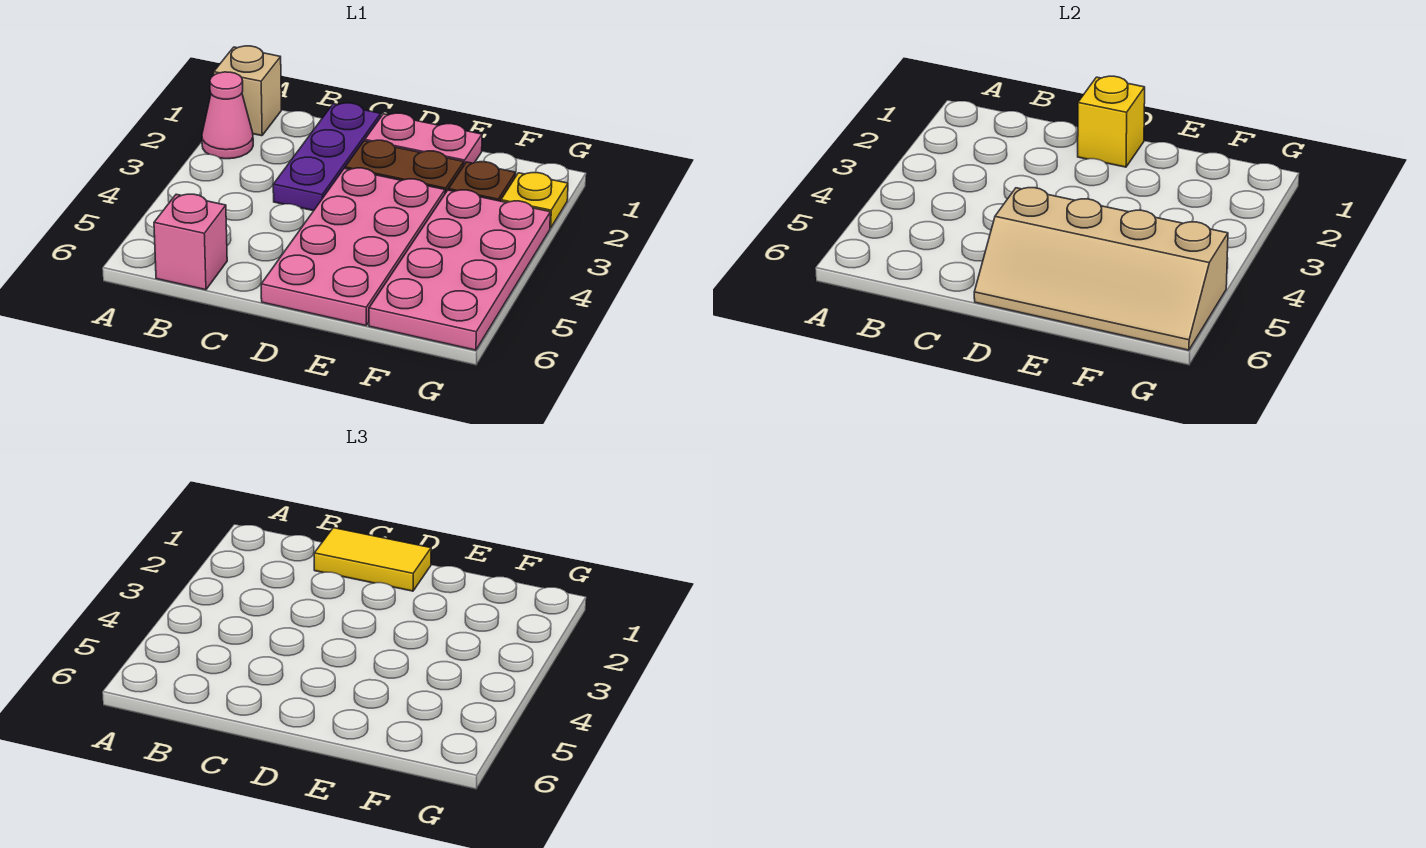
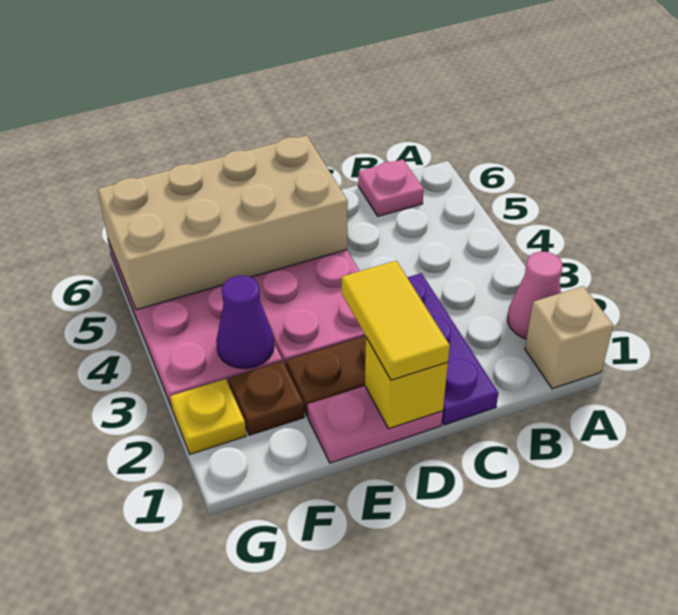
pink 1x1 brick [154,194,227,290] -> pink 1x1 plate [358,159,424,216]
yellow 1x2 tile [314,528,431,591] -> yellow 1x2 tile turned to [342,261,450,380]
tan 2x4 slope [974,188,1228,350] -> tan 2x4 brick [98,135,348,310]
none -> purple 1x1 cone [216,276,274,369]

